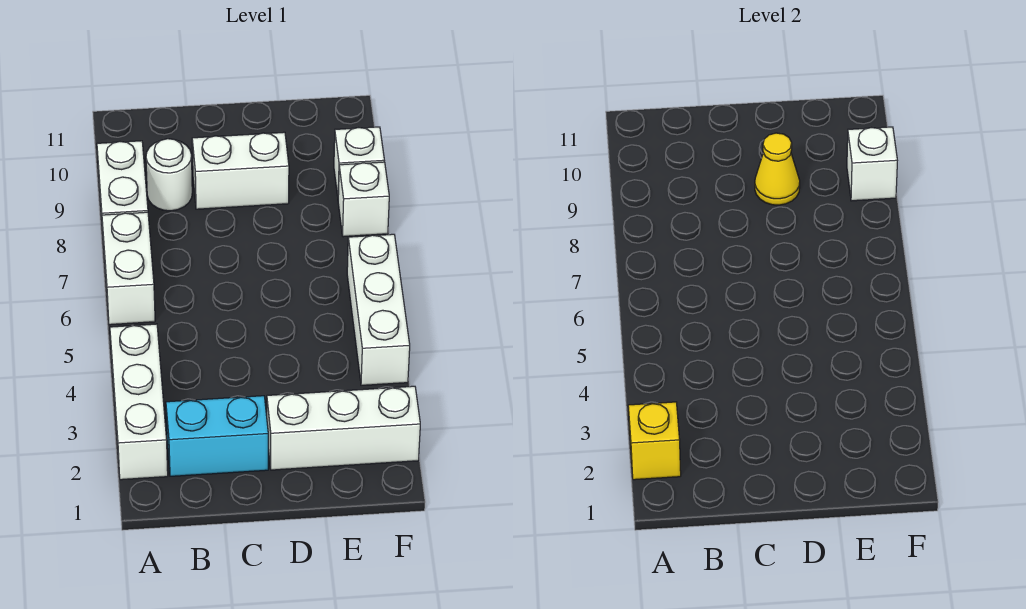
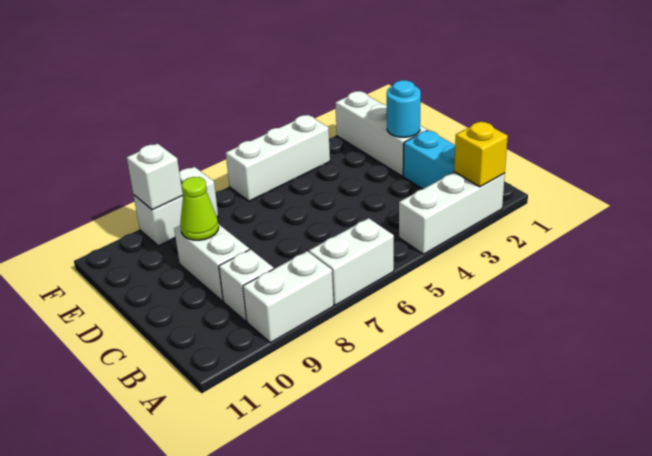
white 1x1 round brick [146,139,192,211] -> white 1x1 brick [219,249,274,321]
none -> cyan 1x1 round brick [387,80,421,137]
yellow 1x1 cone [755,133,800,205] -> lime 1x1 cone [180,177,219,240]

